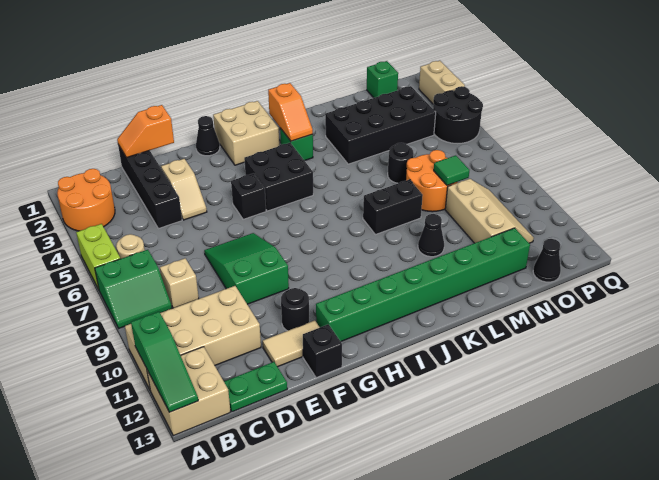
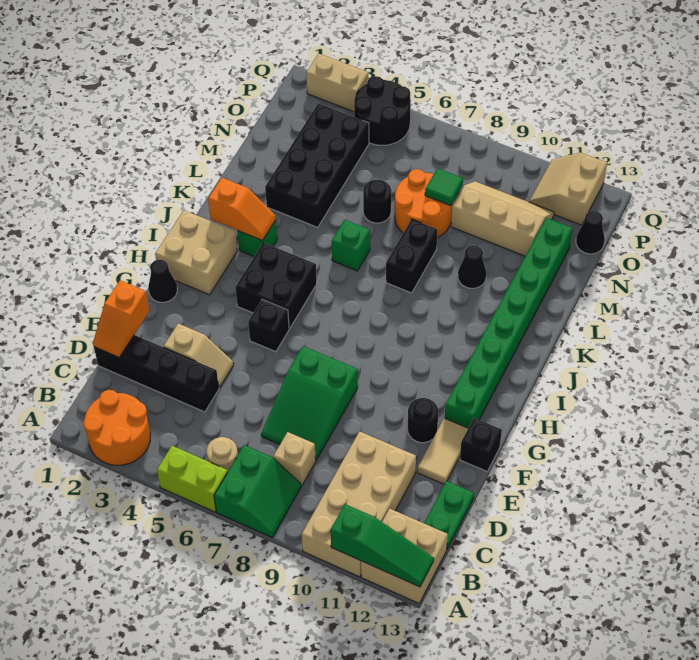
green 2x3 slope [204,233,289,304] -> green 2x3 slope turned to [261,346,358,460]
green 1x1 brick [367,61,398,98] -> green 1x1 brick moved to [332,220,370,271]
none -> tan 2x2 slope [529,153,607,225]

